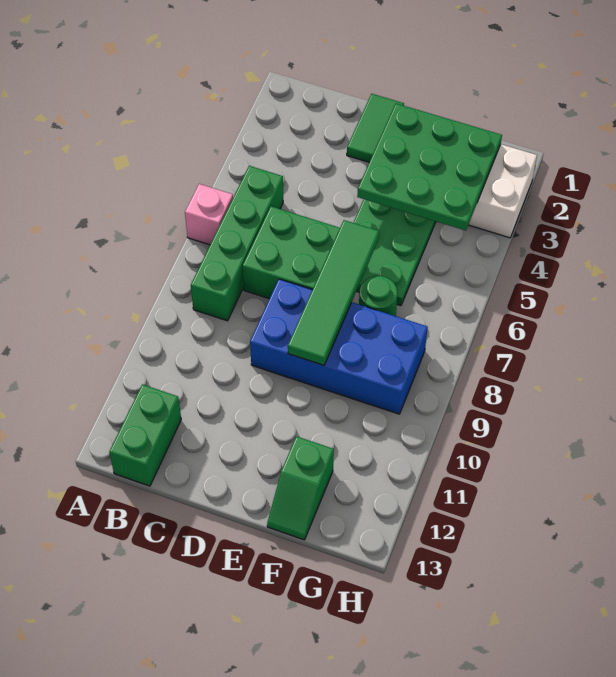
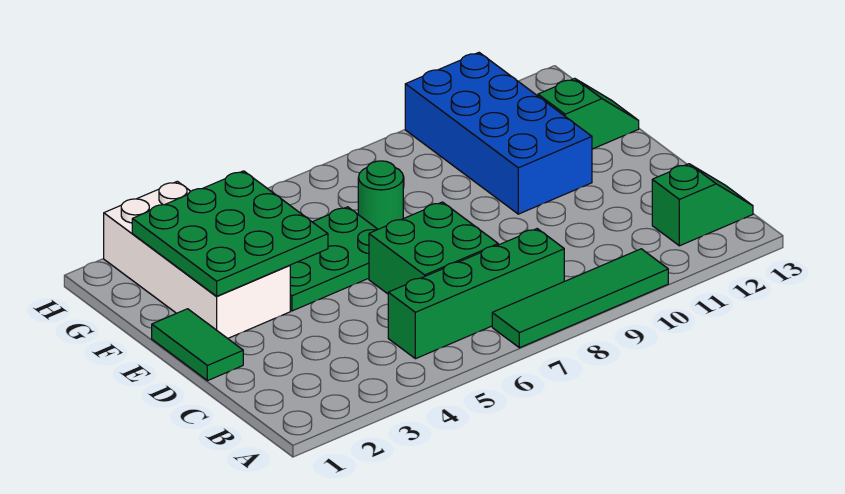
pink 1x1 brick [185,184,233,245] -> none
green 1x2 brick [109,384,181,486] -> green 1x2 slope [652,164,753,246]
green 1x2 tile [347,94,404,162] -> green 1x2 tile turned to [152,309,243,381]
blue 2x4 brick [250,279,428,414] -> blue 2x4 brick moved to [405,53,592,214]
green 1x4 tile [288,220,379,365] -> green 1x4 tile moved to [492,249,668,348]

